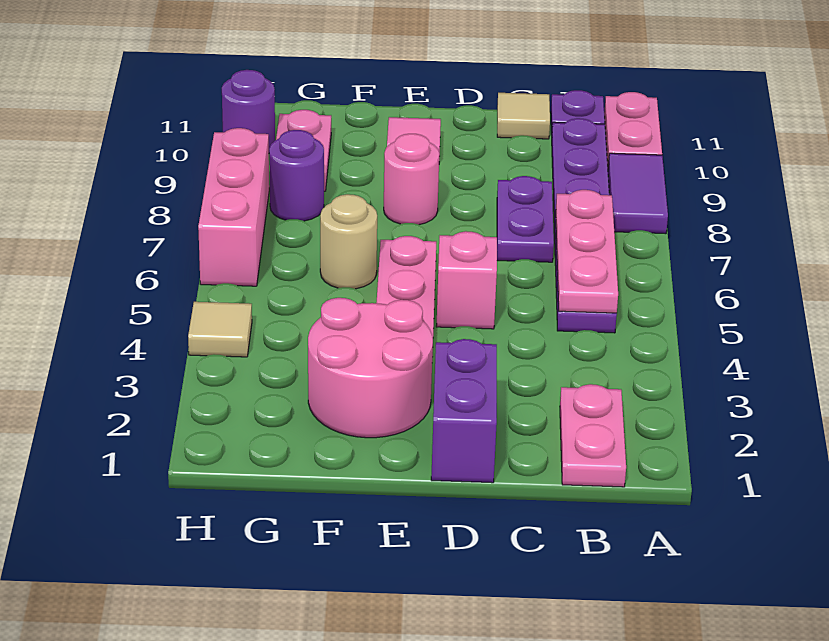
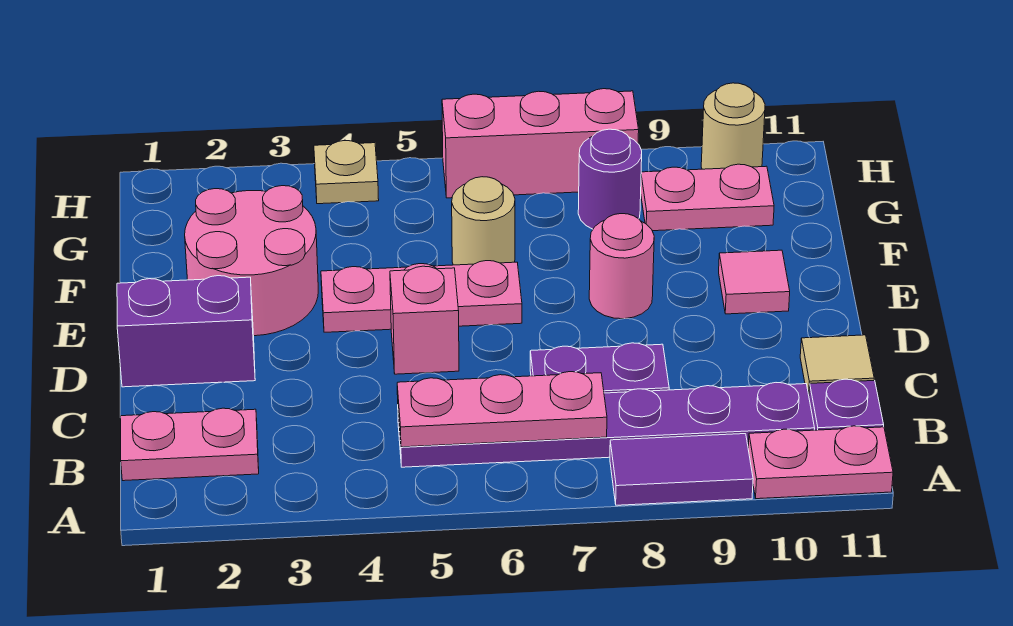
tan 1x1 tile [188,302,252,357] -> tan 1x1 plate [314,141,379,204]
purple 1x1 round brick [222,70,275,148] -> tan 1x1 round brick [701,83,765,169]

